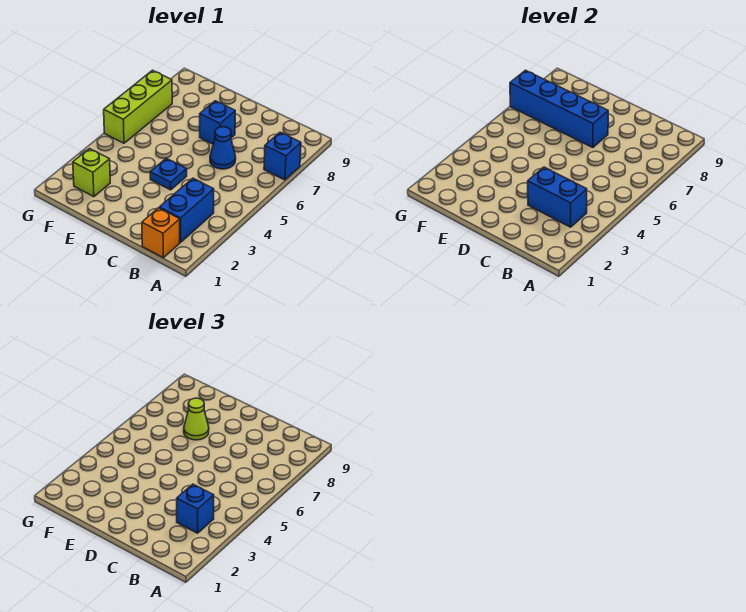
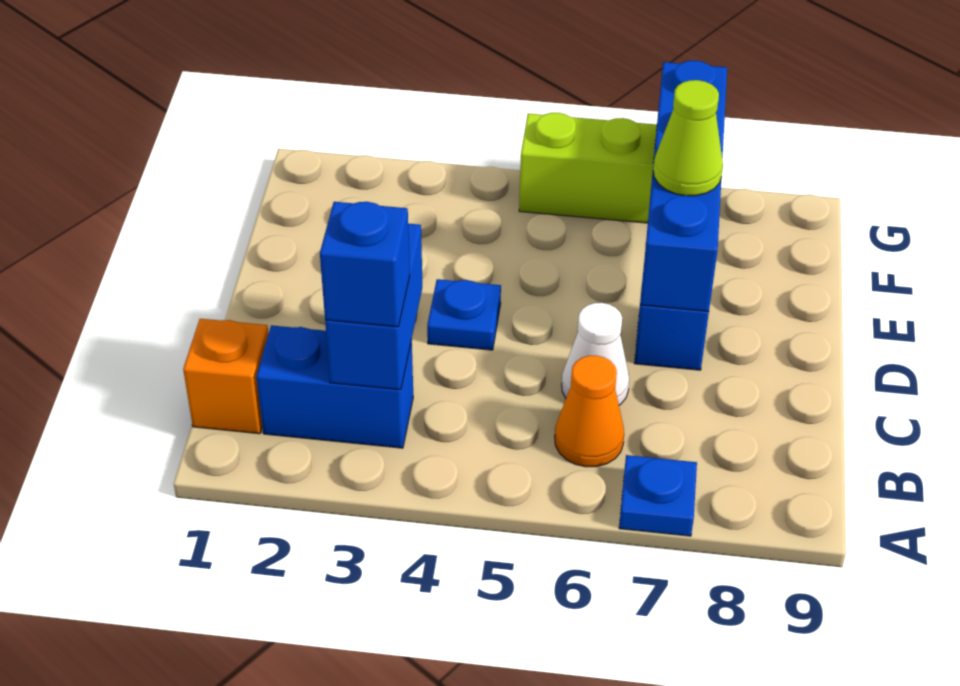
blue 1x1 brick [264,132,301,180] -> blue 1x1 plate [619,455,697,536]
none -> orange 1x1 cone [555,355,624,467]
blue 1x1 cone [210,127,236,169] -> white 1x1 cone [562,303,629,405]
lime 1x1 brick [73,149,110,197] -> none

